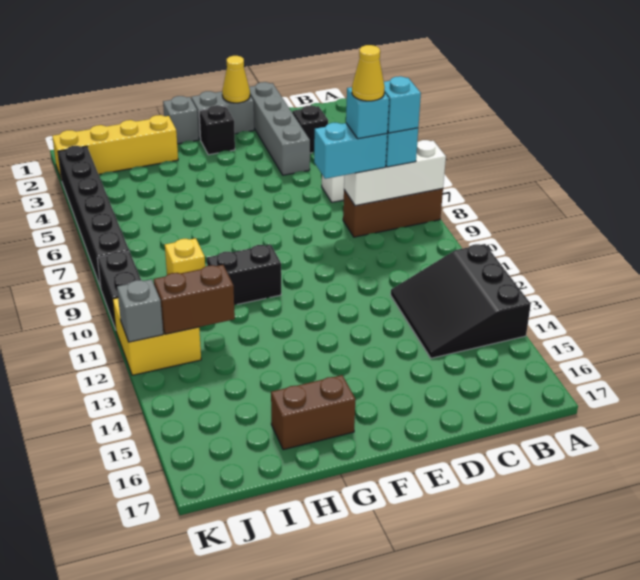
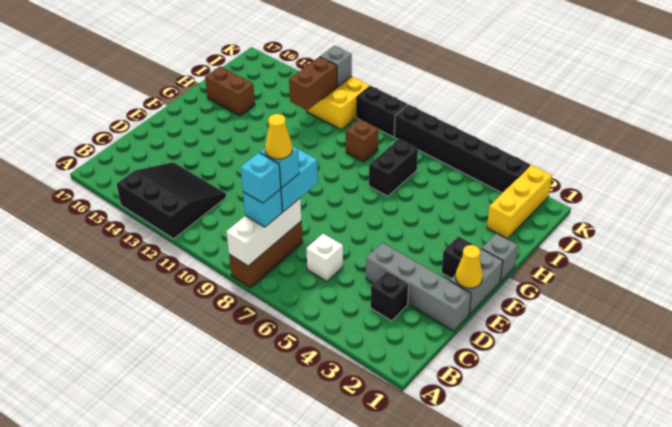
black 1x2 brick [207,245,281,305] -> black 1x2 brick moved to [369,139,418,196]
brown 1x2 brick [271,375,356,450] -> brown 1x2 brick turned to [205,66,255,116]
yellow 1x4 brick [52,115,178,180] -> yellow 1x3 brick [487,165,552,239]
yellow 1x1 brick [165,238,205,275] -> brown 1x1 brick [346,119,378,162]

